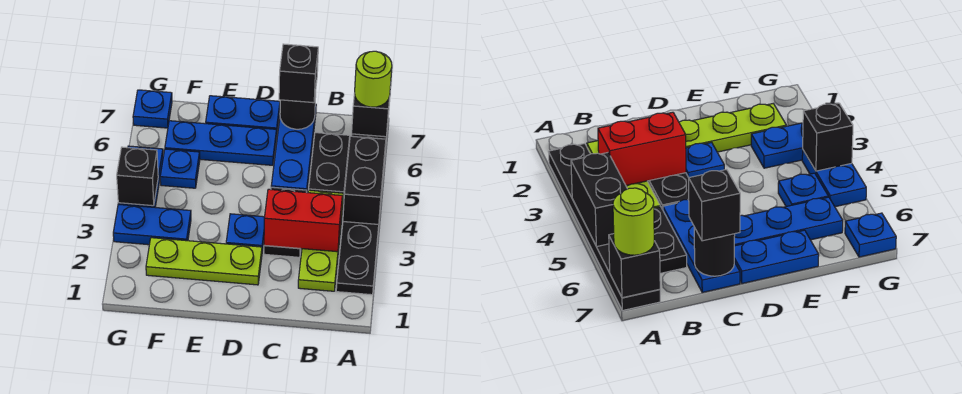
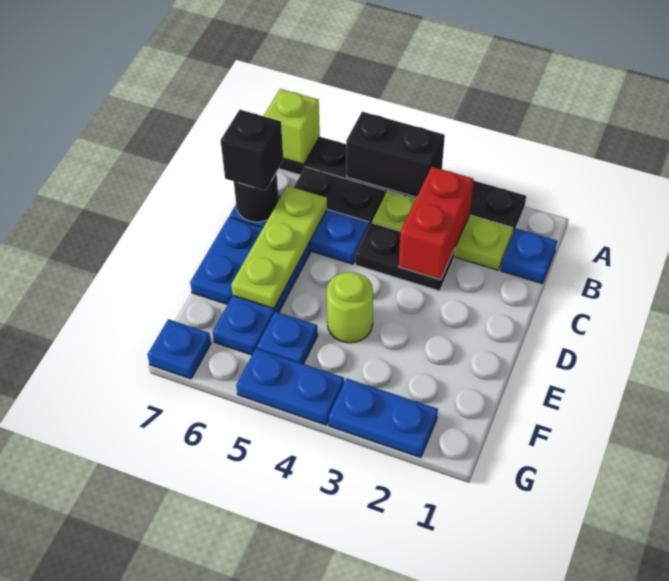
black 1x1 brick [352,86,391,137] -> lime 1x1 brick [264,89,320,164]
lime 1x1 round brick [355,51,392,107] -> lime 1x1 round brick moved to [327,272,373,343]
lime 1x3 plate [146,238,262,285] -> lime 1x3 plate moved to [231,186,327,309]
blue 1x1 plate [226,214,264,251] -> blue 1x1 plate moved to [501,228,557,284]
blue 1x2 plate [113,204,191,245] -> blue 1x2 plate turned to [328,378,438,458]
black 1x1 brick [117,147,158,206] -> none

